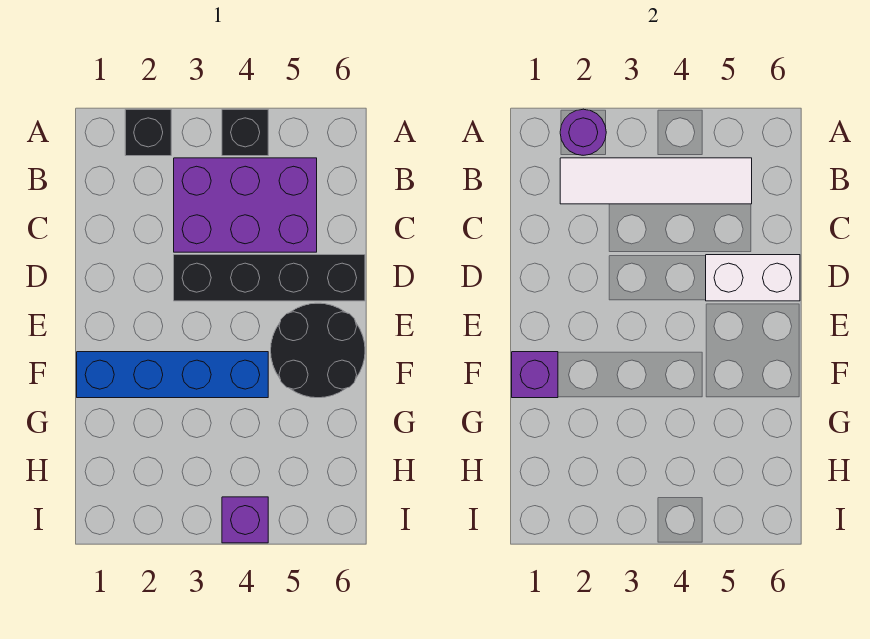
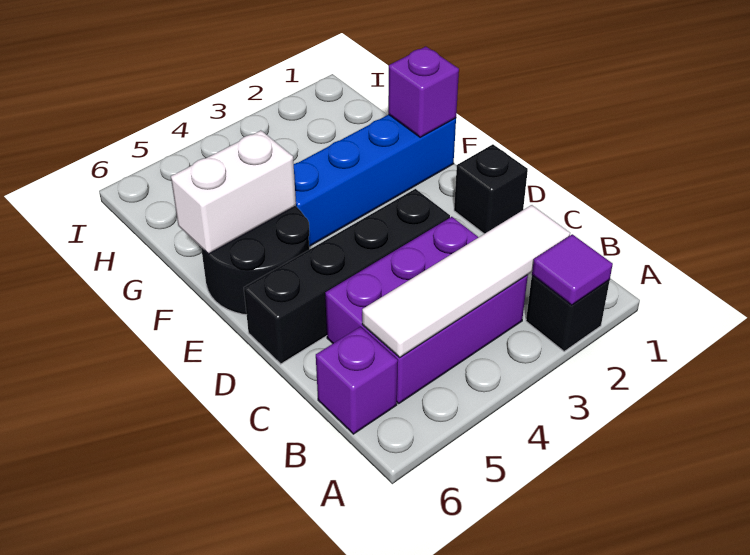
purple 1x1 round brick [560,109,606,155] -> purple 1x1 tile [532,234,613,305]
black 1x1 brick [222,109,268,156] -> black 1x1 brick moved to [454,144,528,234]
white 1x2 brick [706,255,800,301] -> white 1x2 brick moved to [171,130,296,254]
purple 1x1 brick [222,497,268,543] -> purple 1x1 brick moved to [316,327,398,434]

